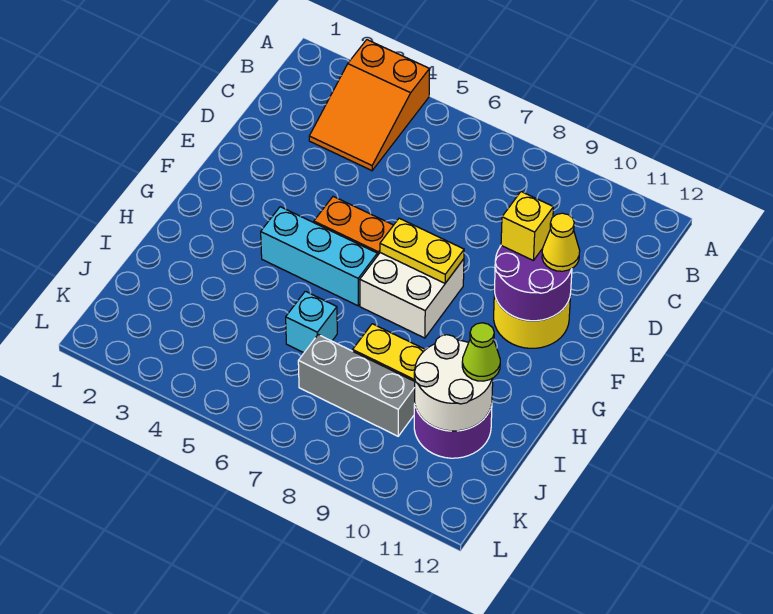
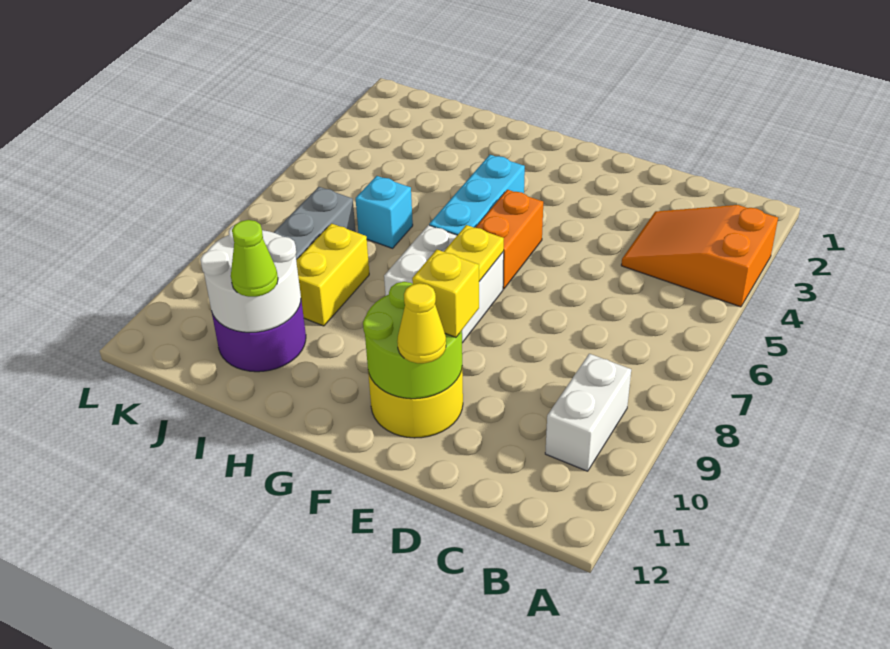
none -> white 1x2 brick [545,354,631,471]
purple 2x2 round brick [494,246,572,321] -> lime 2x2 round brick [363,282,462,399]

